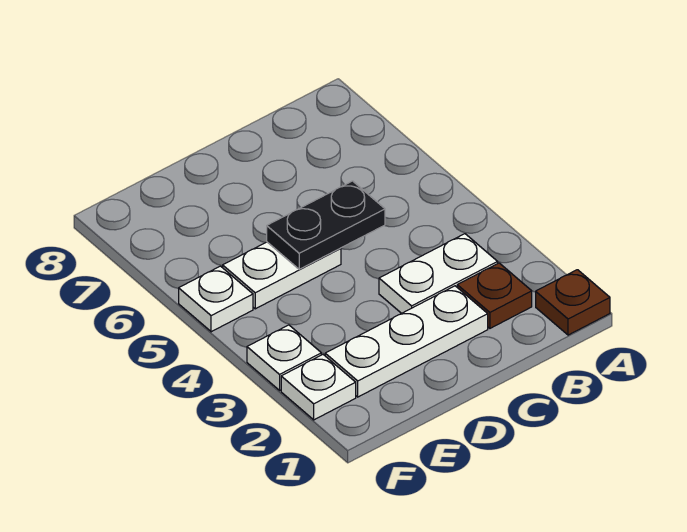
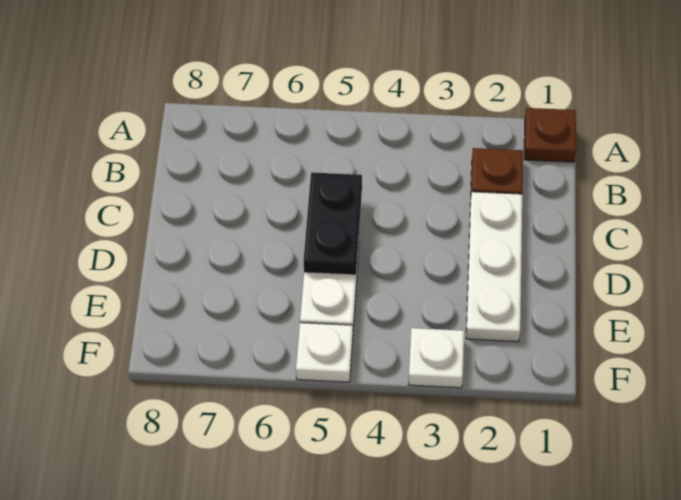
white 1x2 plate [379,234,498,313] -> none
white 1x1 plate [281,355,356,420] -> none

